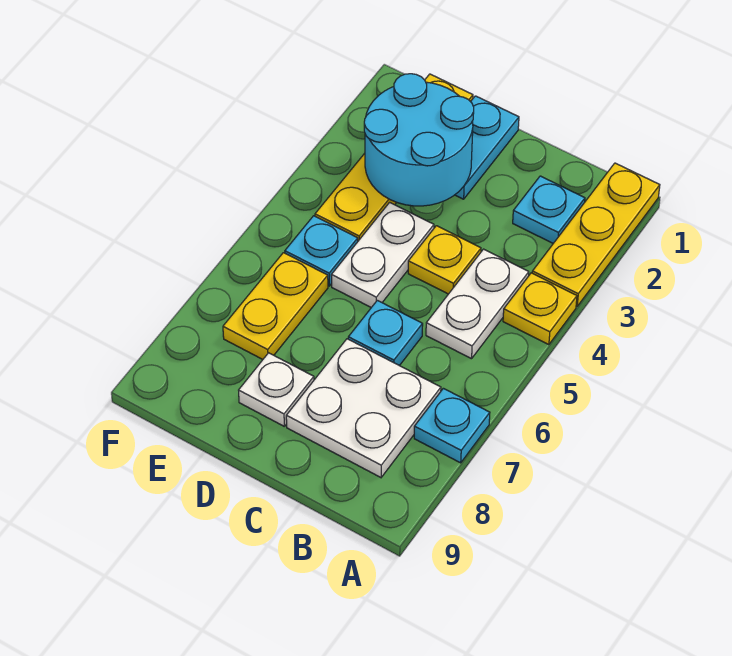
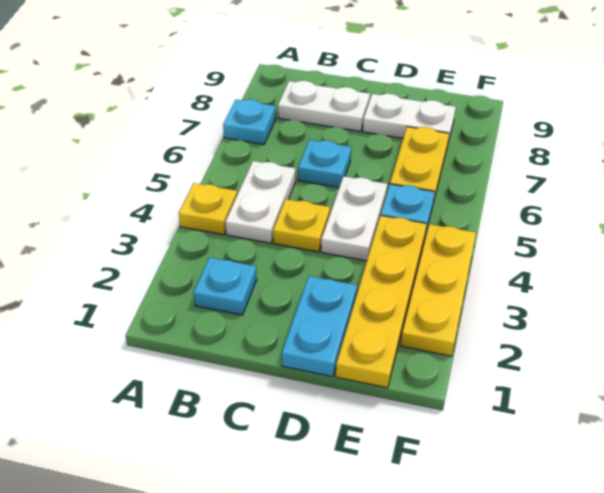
yellow 1x3 plate [532,163,660,306] -> yellow 1x3 plate moved to [401,224,476,356]
white 2x2 plate [286,339,441,477] -> white 1x2 plate [278,81,370,131]
cyan 2x2 round brick [364,74,474,206] -> none
white 1x1 plate [239,353,314,426] -> white 1x2 plate [363,94,456,142]

